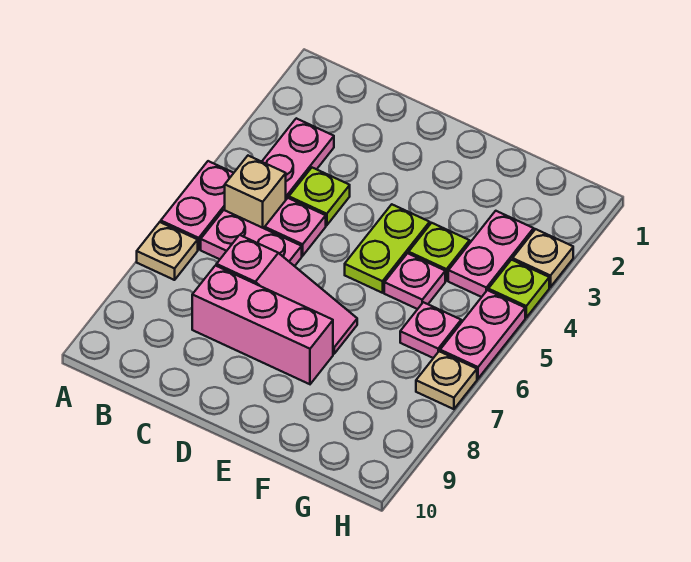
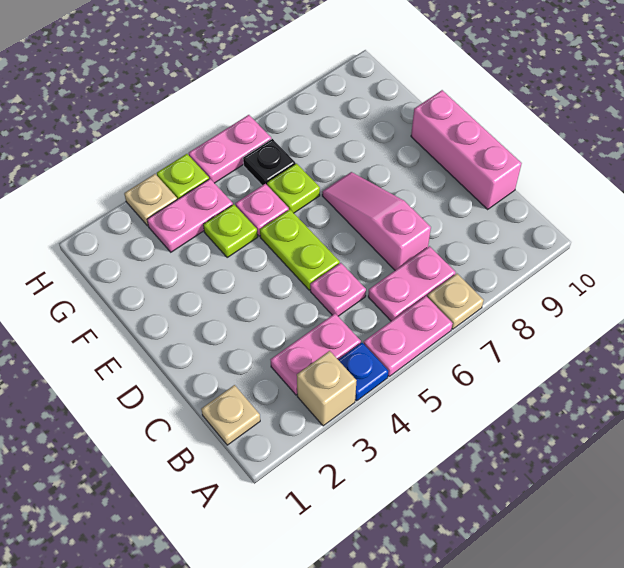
none -> blue 1x1 plate [339,343,389,401]
tan 1x1 brick [225,156,286,229] -> tan 1x1 brick moved to [297,351,357,426]
pink 1x2 plate [201,210,302,266] -> pink 1x2 plate turned to [368,246,456,321]
lime 1x1 plate [289,168,350,225] -> lime 1x1 plate moved to [267,163,320,213]
pink 1x3 brick [192,266,333,384] -> pink 1x3 brick moved to [411,90,522,209]
lime 1x2 plate [345,204,430,293] -> lime 1x2 plate turned to [260,210,340,290]
pink 1x1 plate [400,302,461,358] -> black 1x1 plate [243,139,295,185]
tan 1x1 plate [416,351,477,409] -> tan 1x1 plate moved to [201,385,260,445]

